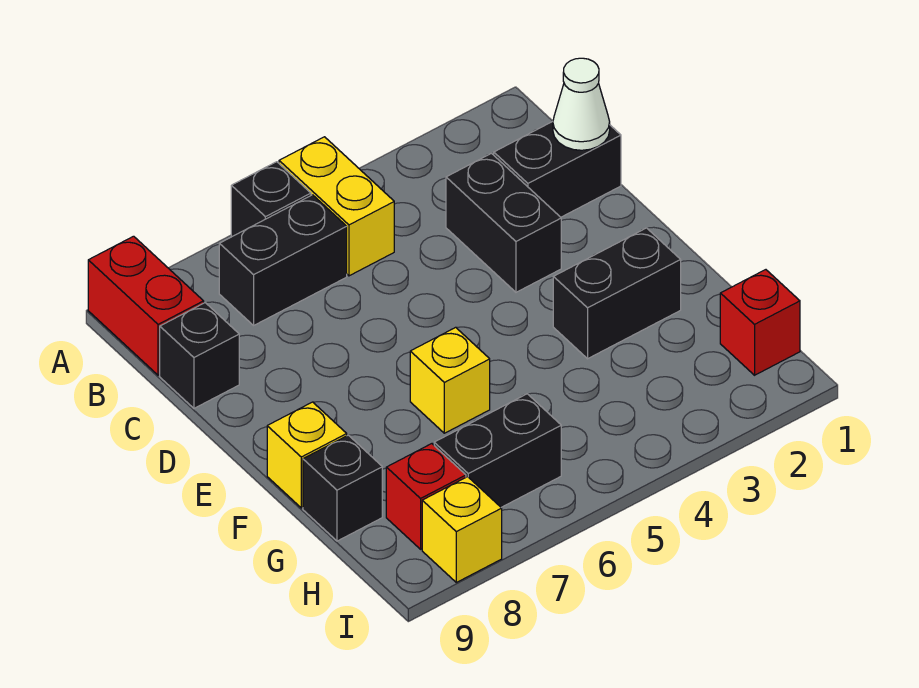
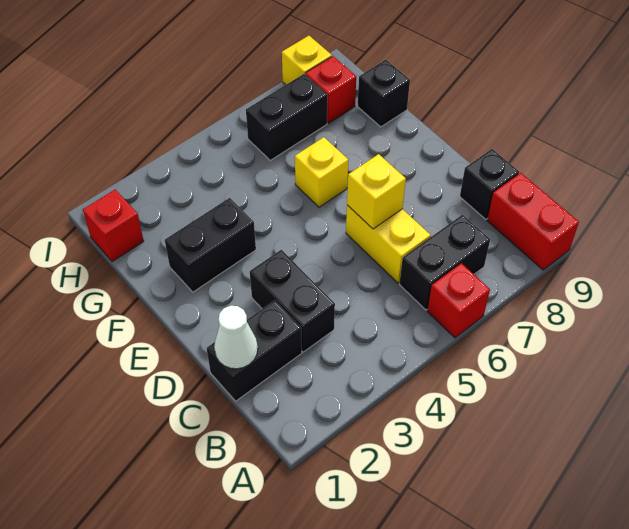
yellow 1x2 brick [279,137,394,276] -> yellow 1x2 brick moved to [346,205,431,283]
black 1x1 brick [231,162,311,236] -> red 1x1 brick [427,263,490,338]
yellow 1x1 brick [267,402,347,508] -> yellow 1x1 brick moved to [347,154,406,229]

